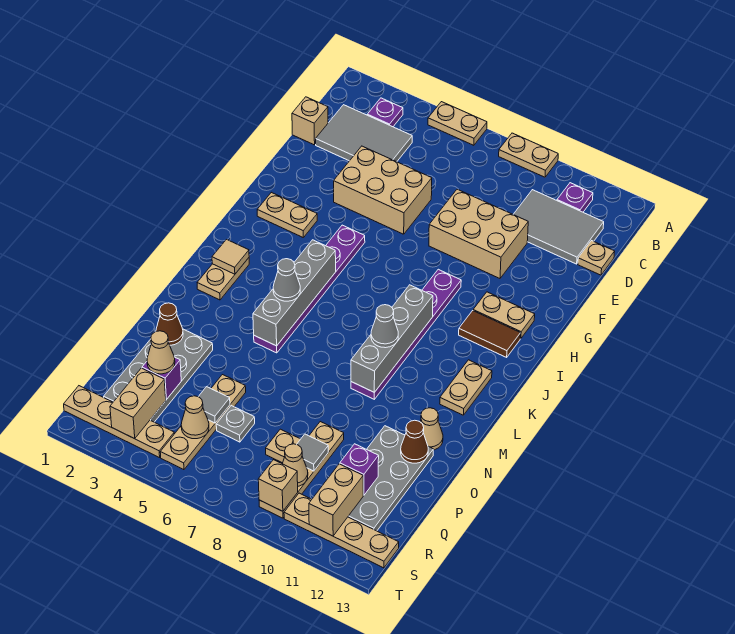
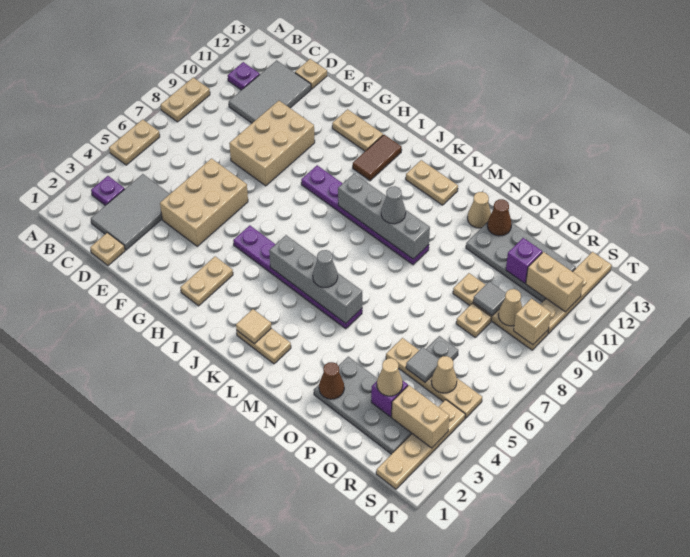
tan 1x1 brick [292,97,328,145] -> tan 1x1 plate [90,233,125,266]
tan 1x2 plate [473,292,535,339] -> tan 1x2 plate turned to [332,109,383,151]

